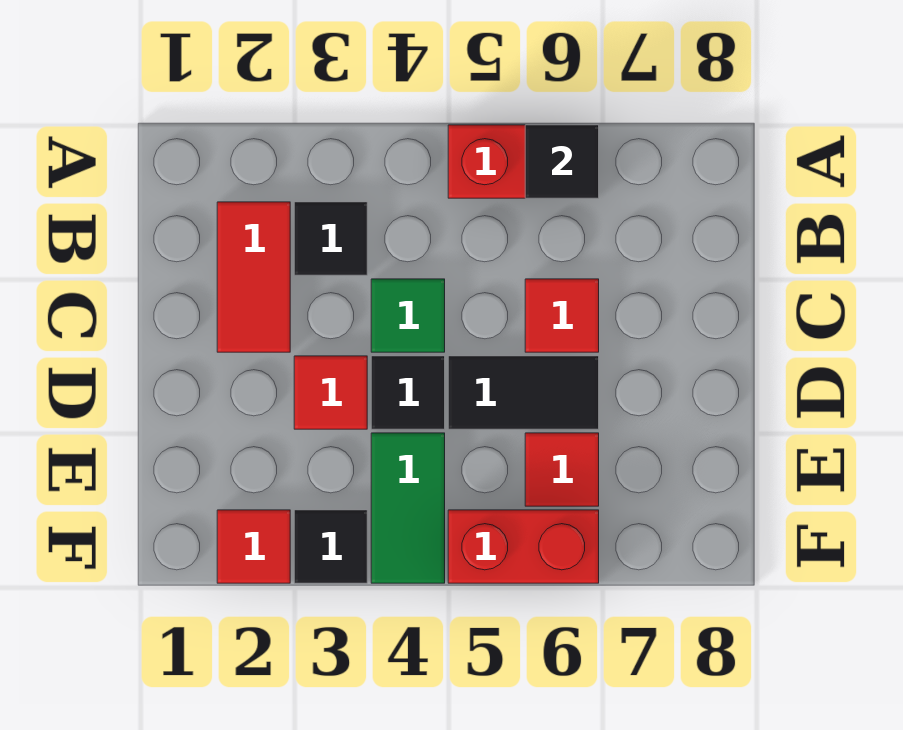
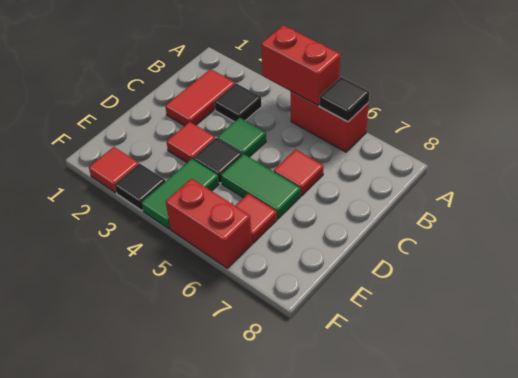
none -> red 1x2 brick [261,25,340,106]
black 1x2 tile [448,356,599,429] -> green 1x2 tile [221,154,300,219]

